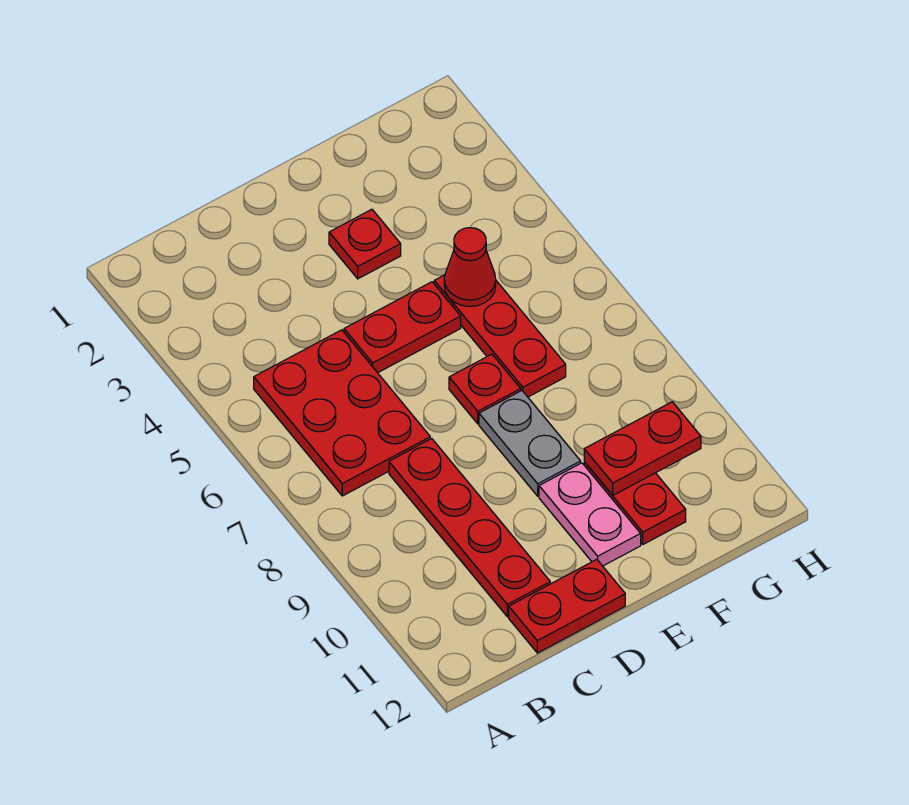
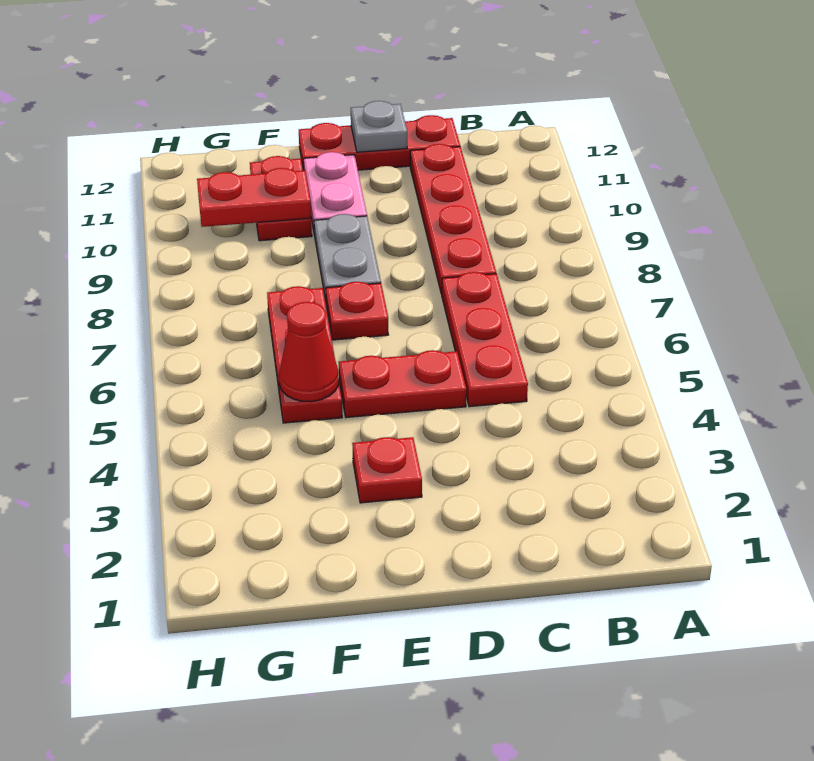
red 2x3 plate [254,330,430,496] -> red 1x3 plate [442,272,528,407]
red 1x2 plate [509,559,625,653] -> red 1x3 plate [299,115,460,171]
none -> grey 1x1 plate [351,101,407,152]

